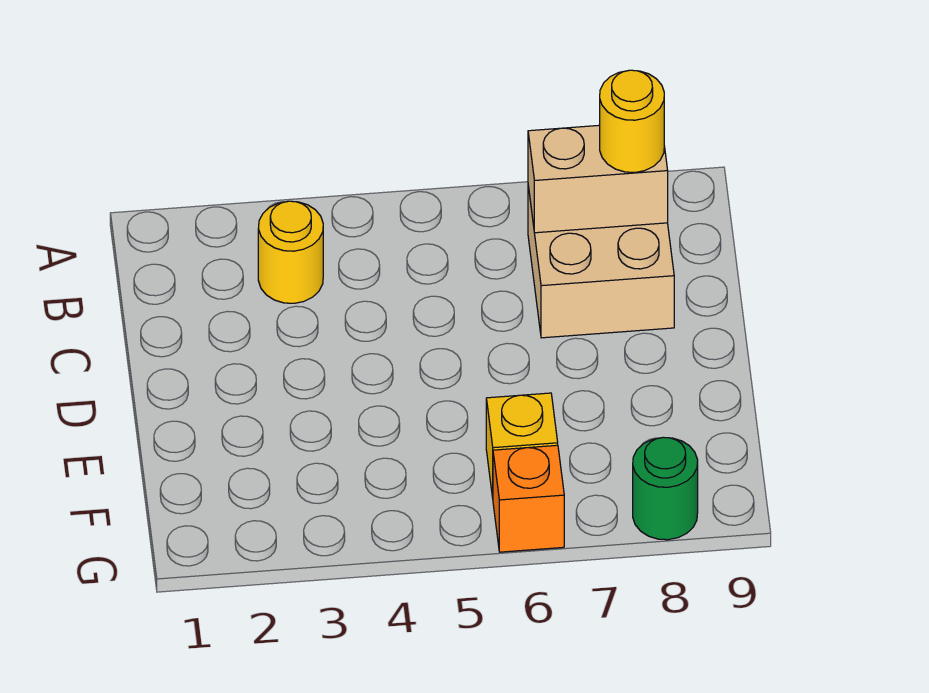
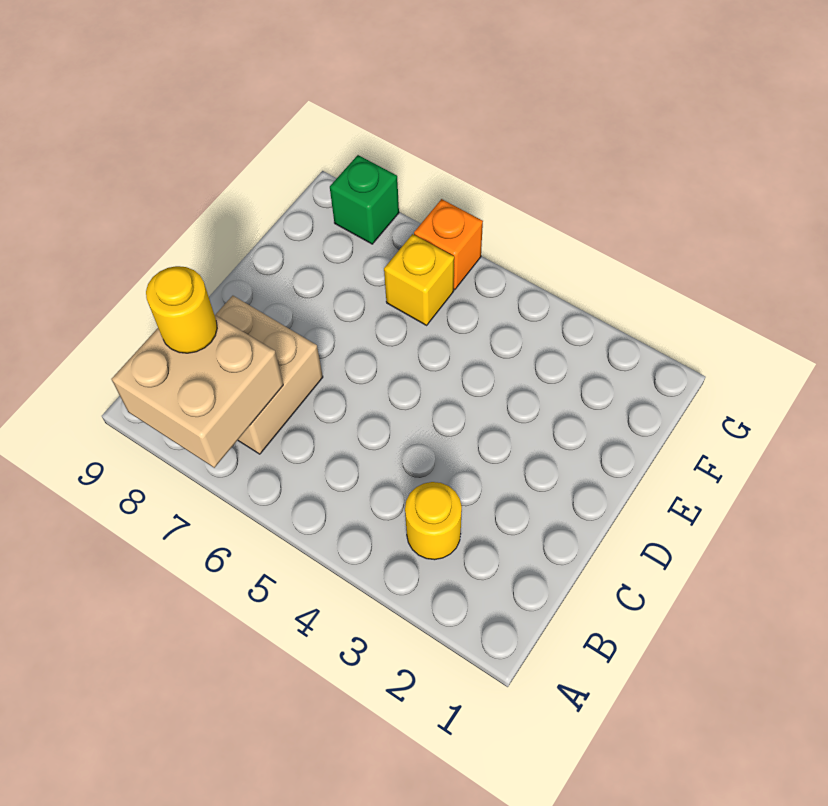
tan 1x2 brick [528,125,668,233] -> tan 2x2 brick [112,315,283,468]
green 1x1 round brick [633,437,698,540] -> green 1x1 brick [330,155,399,244]

